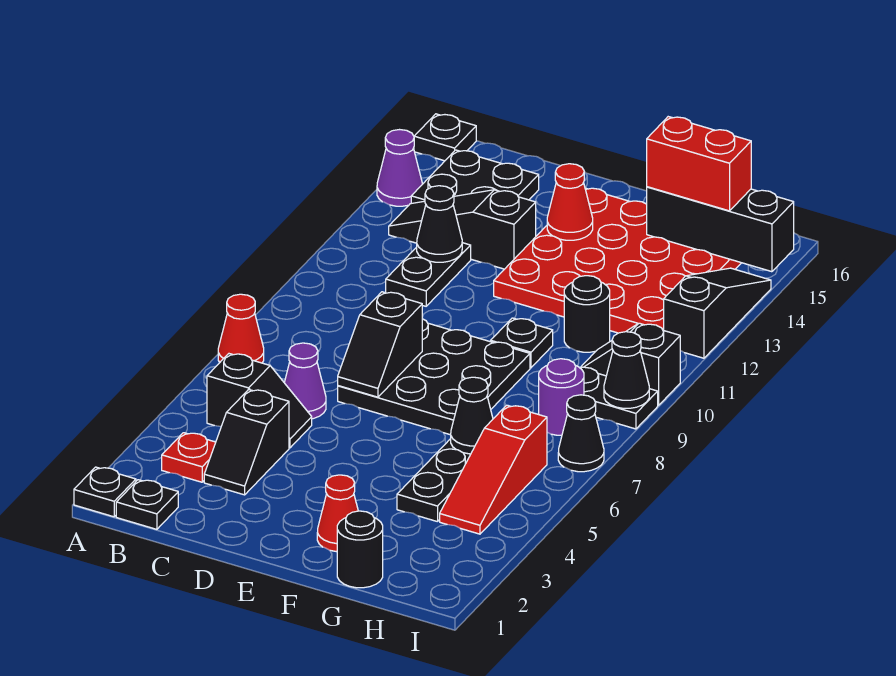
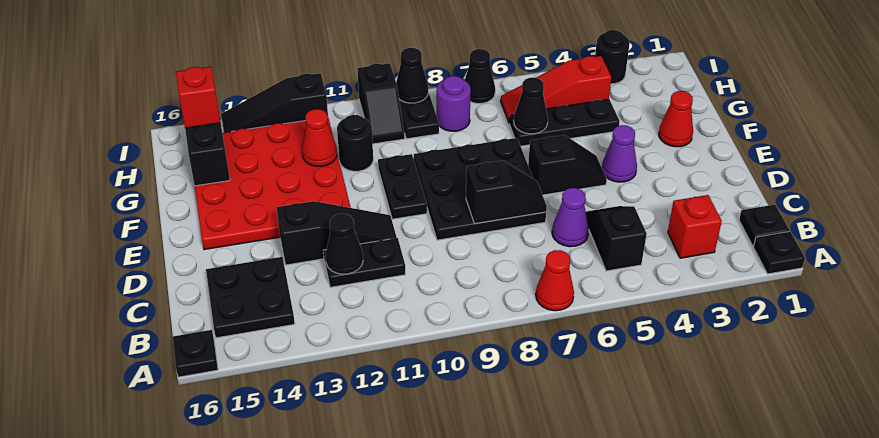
purple 1x1 cone [377,130,422,206] -> purple 1x1 cone moved to [602,125,637,182]
red 1x1 plate [162,433,216,482] -> red 1x1 brick [668,195,722,258]
black 1x3 slope [389,190,536,269] -> black 1x3 slope turned to [276,201,397,265]
black 1x2 slope [204,389,289,495] -> black 1x2 slope moved to [528,135,607,195]
red 1x1 cone [547,164,593,240] -> red 1x1 cone moved to [302,109,337,166]
black 1x1 plate [491,318,553,368] -> black 1x2 plate [378,154,427,219]
black 1x1 round brick [337,511,383,588] -> black 1x1 round brick moved to [595,30,630,84]
red 1x2 brick [647,117,751,211] -> red 1x1 brick [176,67,221,128]
red 1x3 slope [440,405,547,534] -> red 1x3 slope turned to [501,56,611,122]

